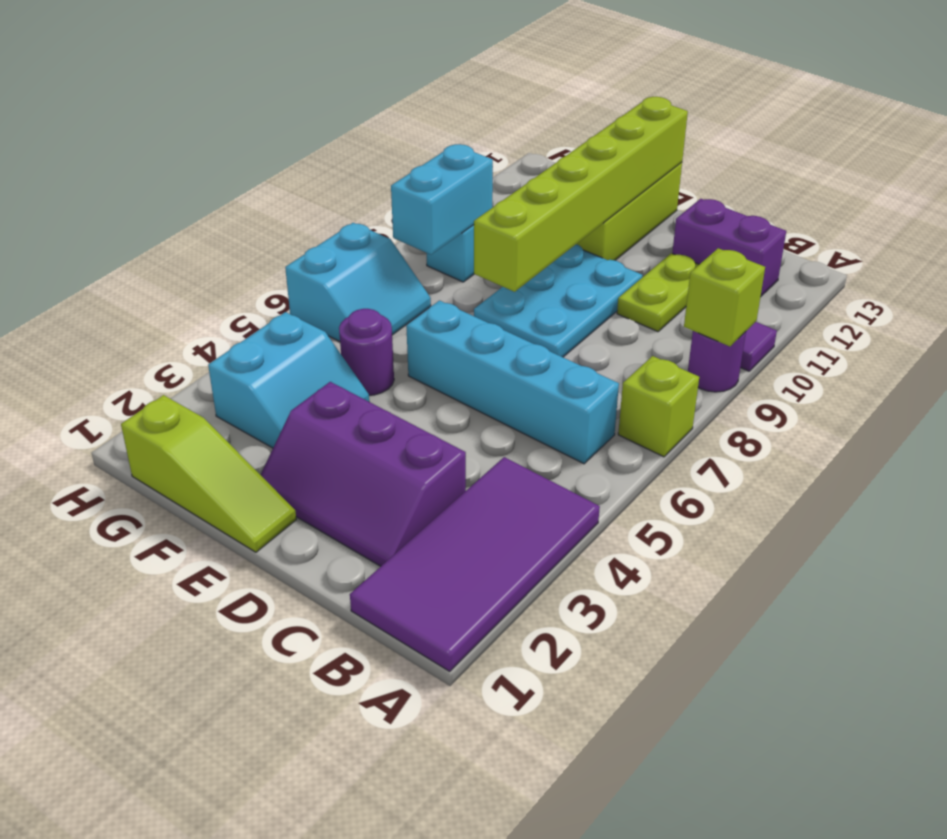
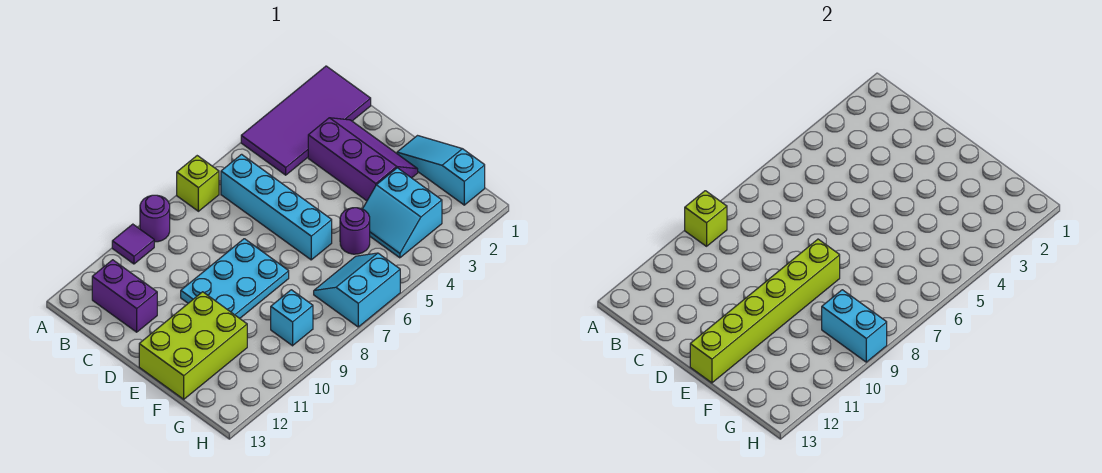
lime 1x2 plate [617,253,699,332] -> none
lime 1x3 slope [121,395,296,552] -> cyan 1x3 slope [397,136,485,205]
cyan 2x2 slope [208,312,369,448] -> cyan 2x2 slope turned to [363,168,442,258]
cyan 1x2 brick [391,144,493,255] -> cyan 1x2 brick turned to [822,290,887,362]

